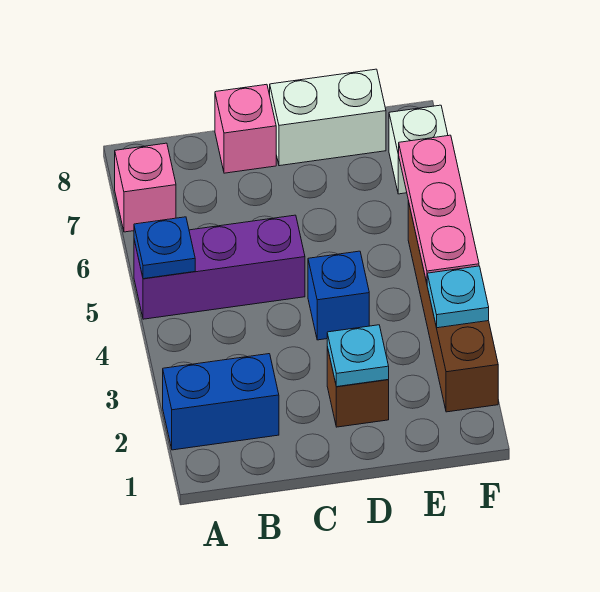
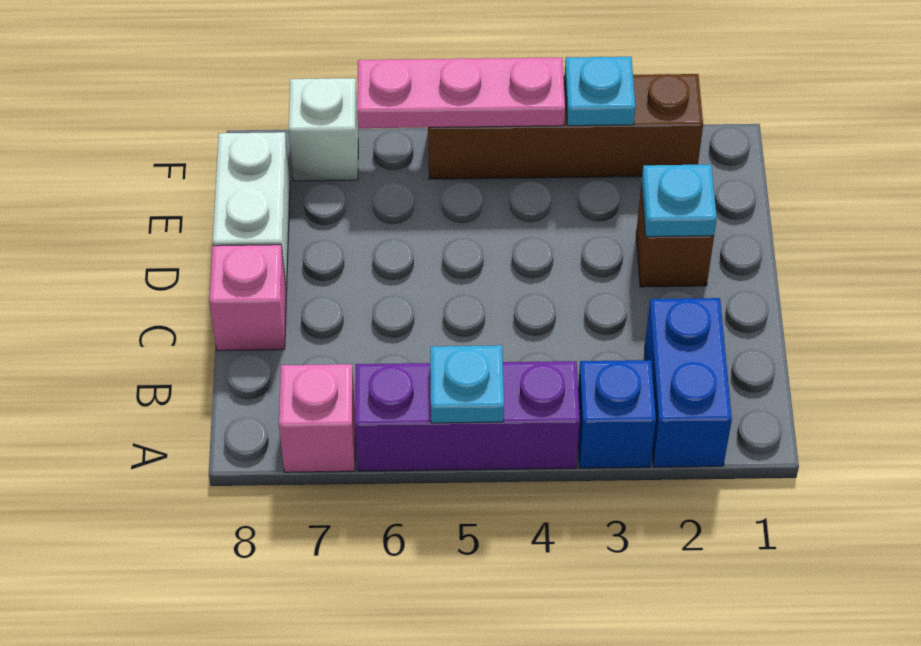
purple 1x3 brick [134,215,305,319] -> purple 1x3 brick turned to [355,361,580,471]
blue 1x1 plate [134,217,195,279] -> cyan 1x1 plate [430,345,504,423]
blue 1x1 brick [308,251,369,340] -> blue 1x1 brick moved to [578,360,656,468]

